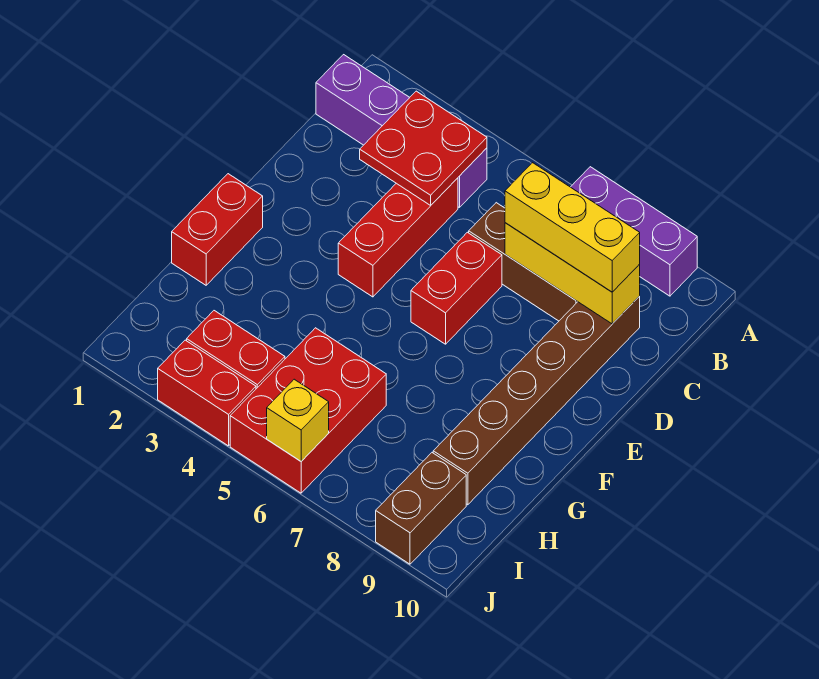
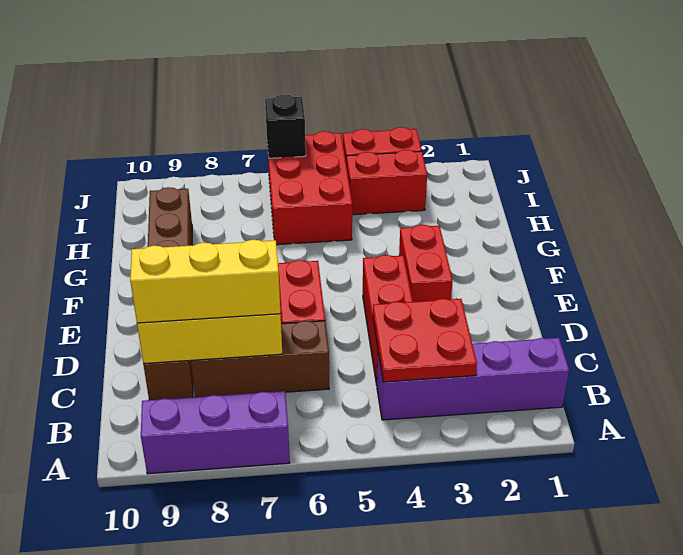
red 1x2 brick [172,174,263,285] -> red 1x2 brick moved to [399,225,453,302]
brown 1x2 brick [376,453,466,564] -> none
yellow 1x1 brick [267,379,329,461] -> black 1x1 brick [265,95,306,158]

